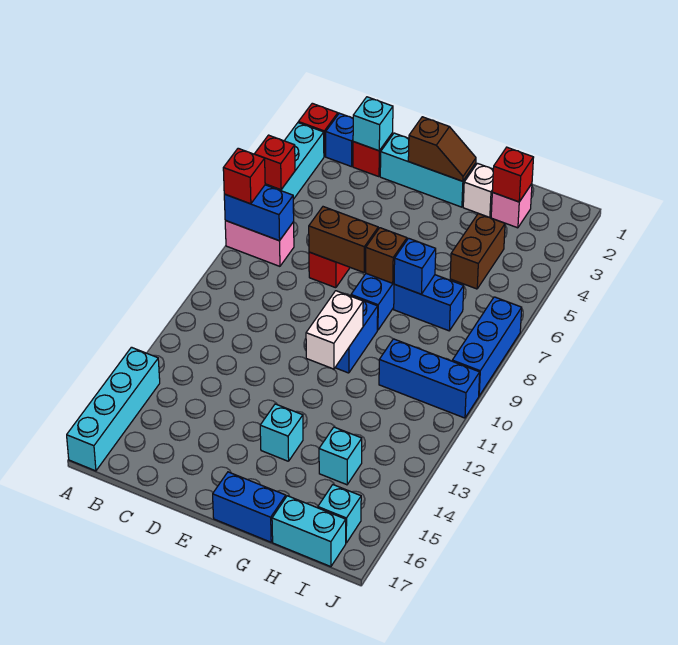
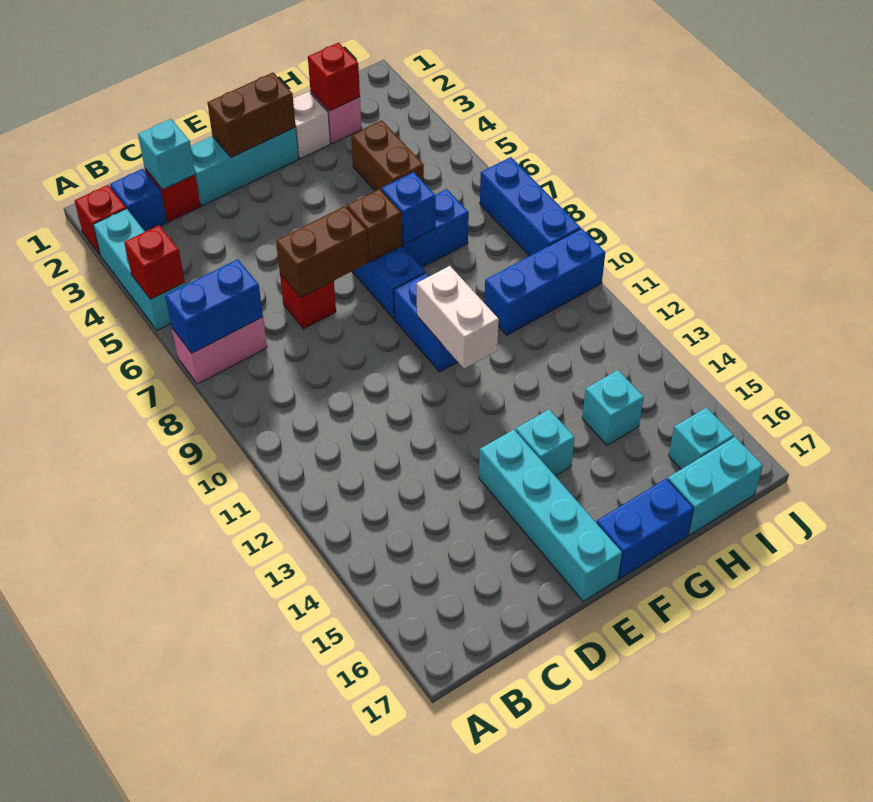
red 1x1 brick [223,148,265,204] -> none
cyan 1x4 brick [67,347,160,471] -> cyan 1x4 brick moved to [479,430,622,601]
brown 1x2 slope [408,117,476,181] -> brown 1x2 brick [207,73,296,157]

